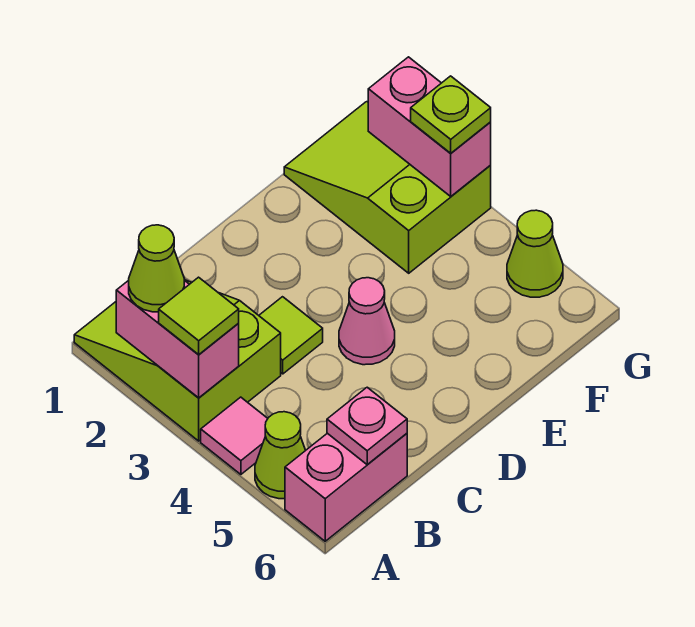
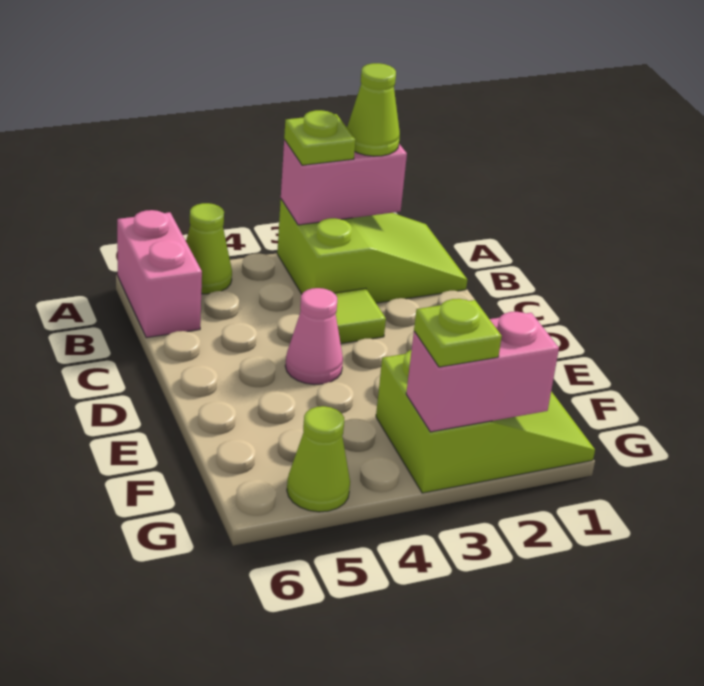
lime 1x1 tile [159,277,239,354] -> lime 1x1 plate [284,110,356,165]
pink 1x1 tile [201,397,268,474] -> none
pink 1x1 plate [327,387,407,465] -> none

